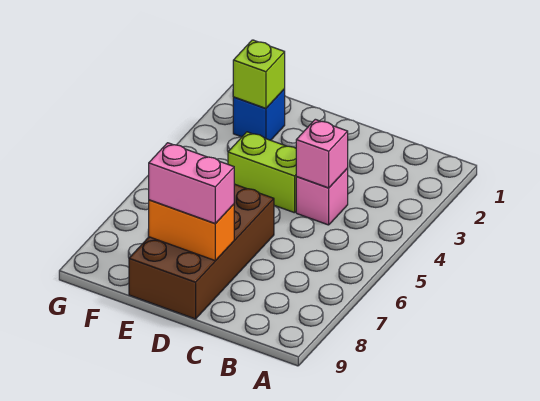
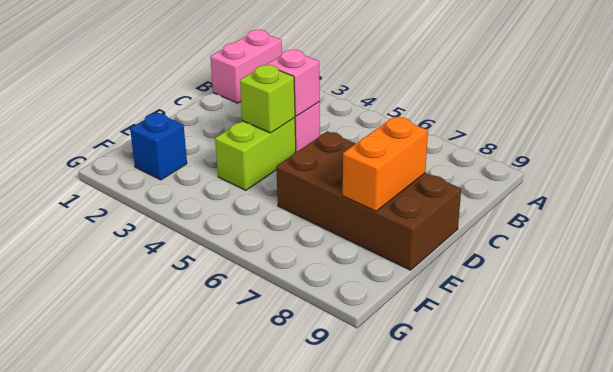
pink 1x2 brick [149,143,234,224] -> pink 1x2 brick moved to [210,30,282,103]
lime 1x1 brick [233,40,285,108] -> lime 1x1 brick moved to [240,65,295,133]

